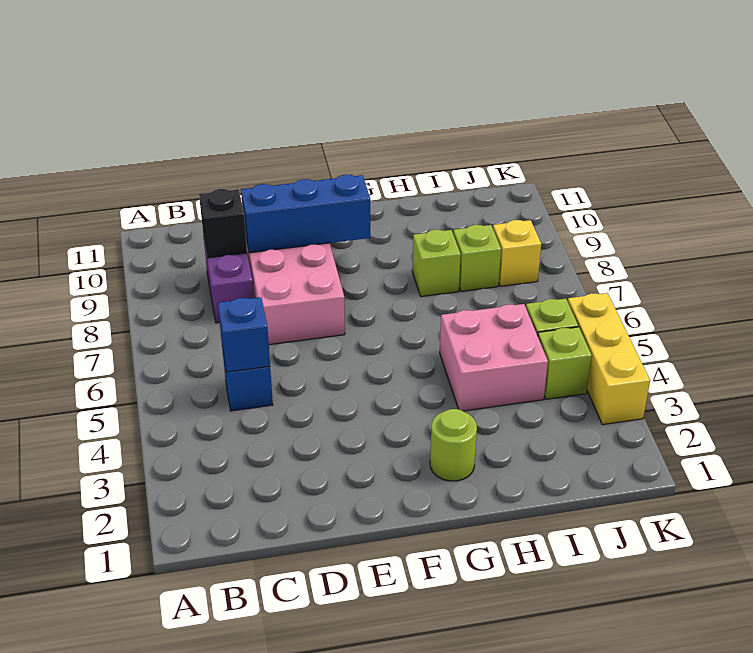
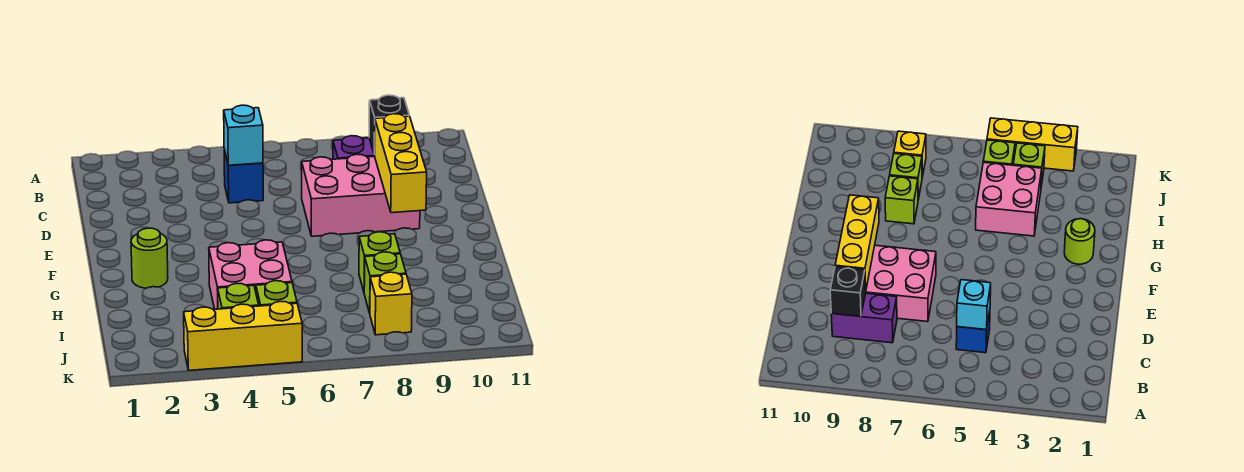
blue 1x1 brick [218,297,270,372] -> cyan 1x1 brick [224,105,263,165]
blue 1x3 brick [241,175,370,253] -> yellow 1x3 brick [375,114,427,213]

